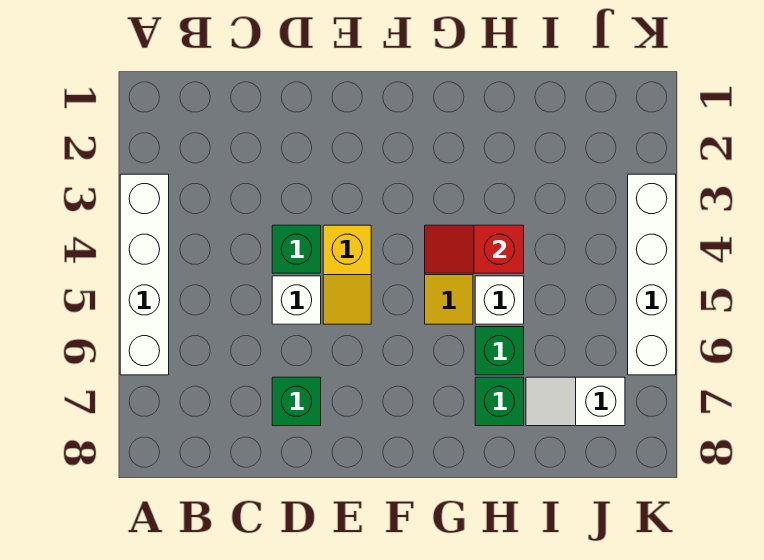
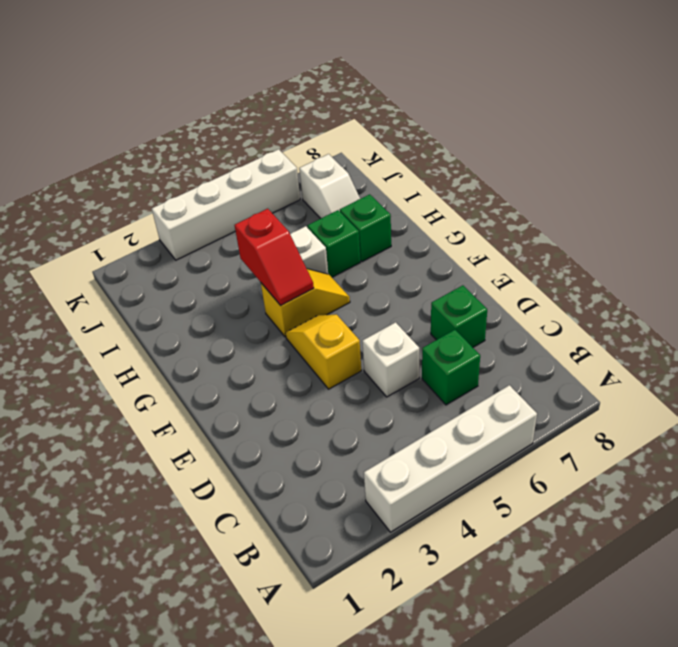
green 1x1 brick [272,225,321,273] -> green 1x1 brick moved to [422,330,480,405]
yellow 1x2 slope [323,225,371,324] -> yellow 1x2 slope turned to [285,315,361,389]

